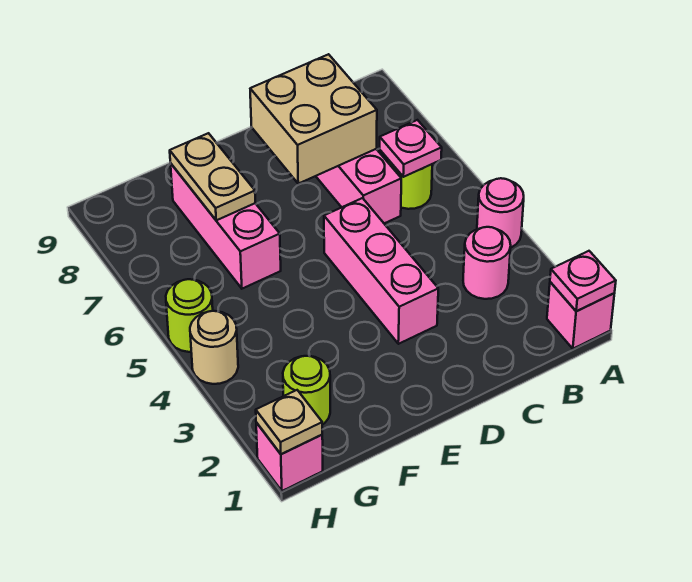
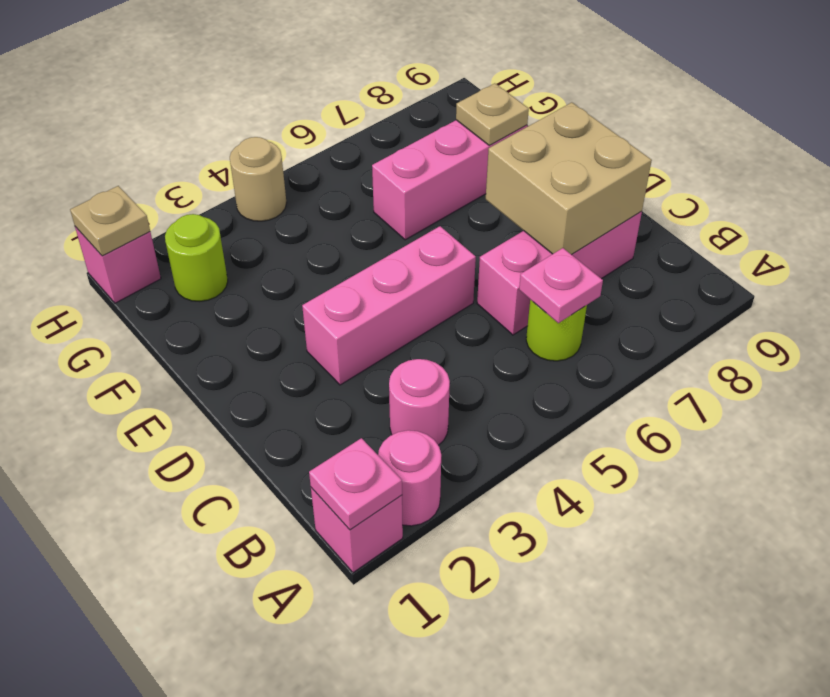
pink 1x1 round brick [477,178,524,247] -> pink 1x1 round brick moved to [378,430,441,526]
tan 1x2 plate [170,133,255,220] -> tan 1x1 plate [456,83,529,145]
lime 1x1 round brick [166,279,213,352] -> none

